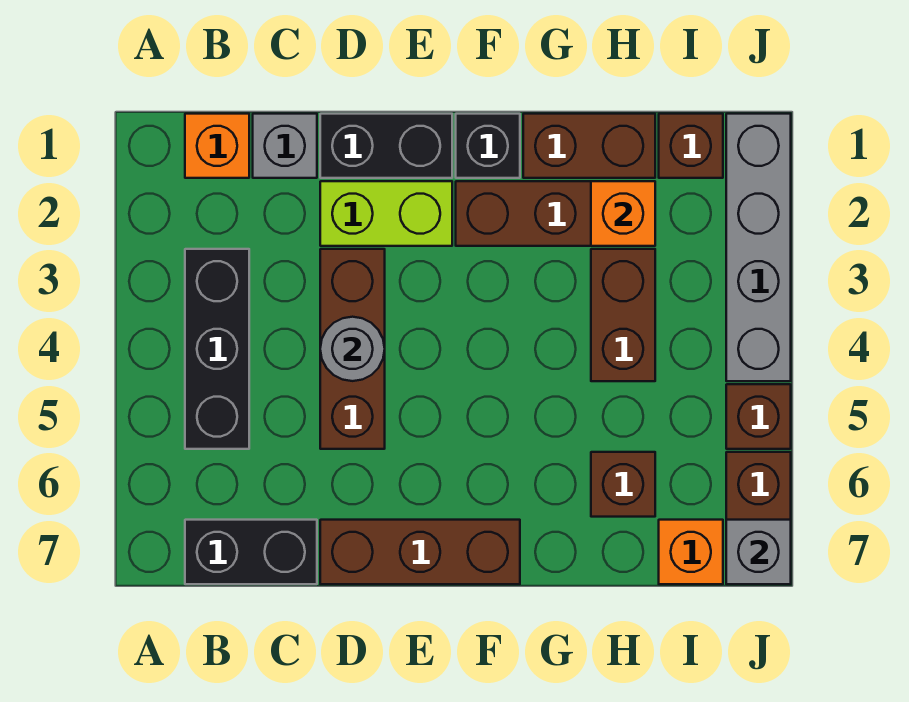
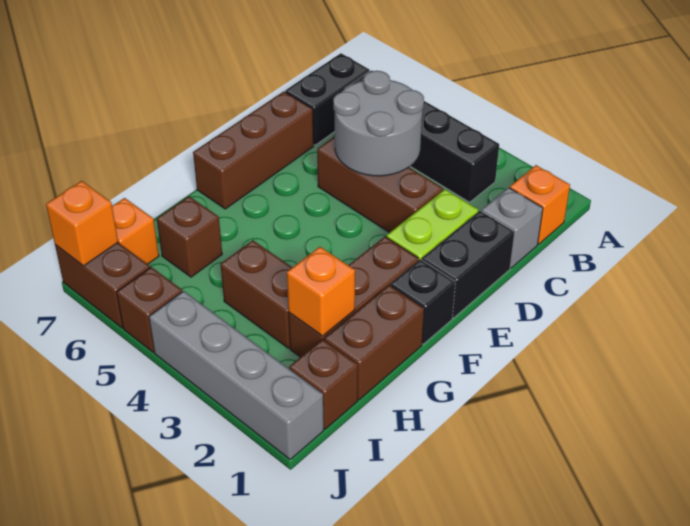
black 1x3 brick [185,249,249,449] -> black 1x4 brick [349,71,499,202]
grey 1x1 round brick [320,317,385,381] -> grey 2x2 round brick [333,71,424,176]
grey 1x1 brick [726,520,791,584] -> orange 1x1 brick [46,181,118,266]

